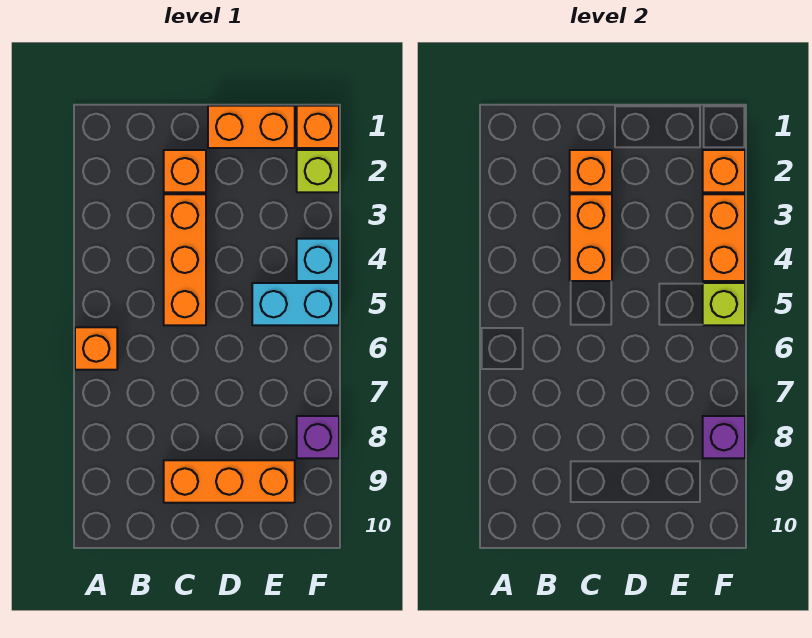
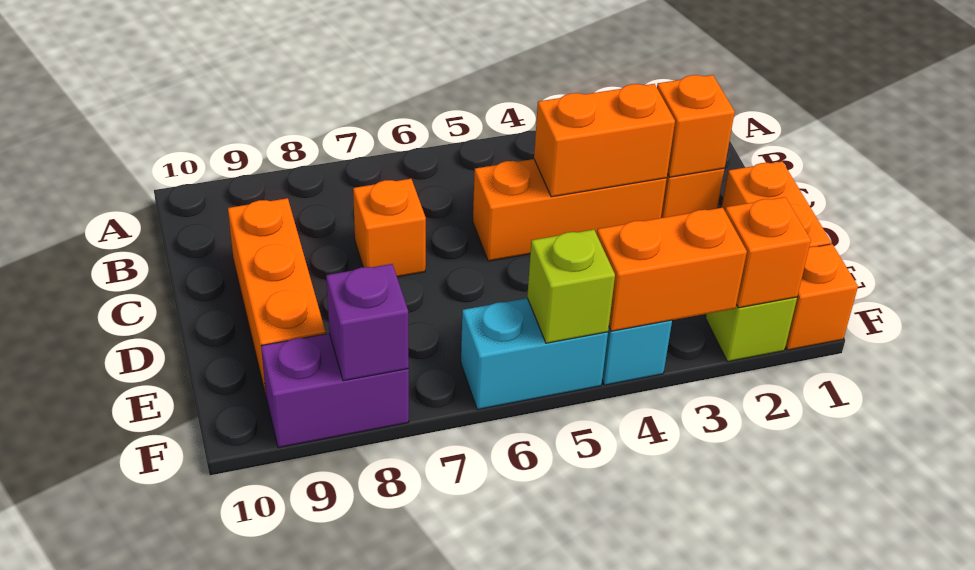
orange 1x1 brick [75,327,117,370] -> orange 1x1 brick moved to [353,179,426,277]
cyan 1x2 brick [252,283,339,325] -> cyan 1x2 brick turned to [461,298,608,409]
purple 1x1 brick [297,416,339,458] -> purple 1x2 brick [261,333,409,448]

